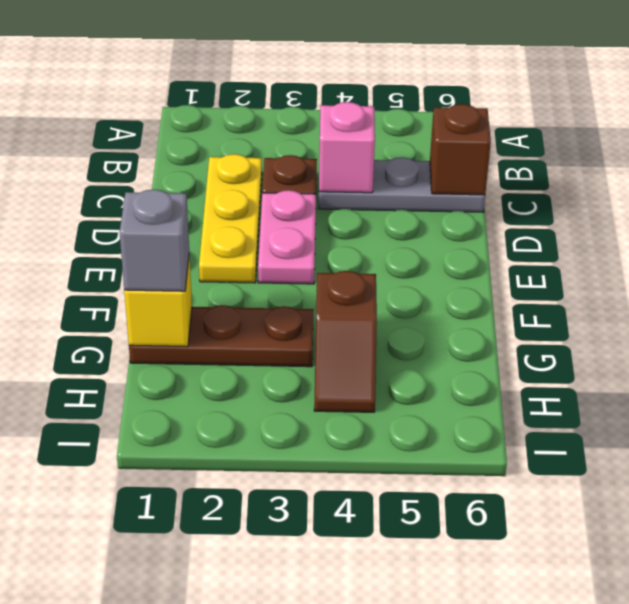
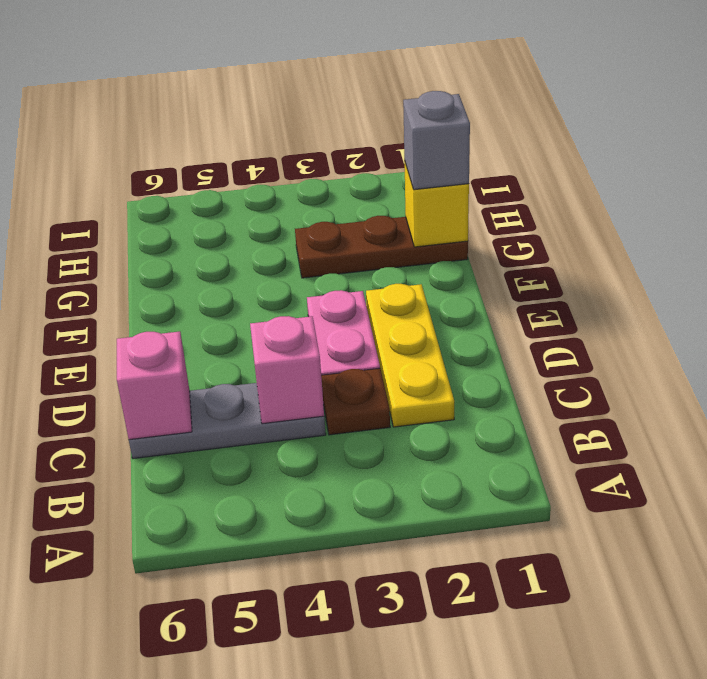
brown 1x1 brick [430,104,491,195] -> pink 1x1 brick [117,331,192,440]
brown 1x2 slope [314,271,377,412] -> none

